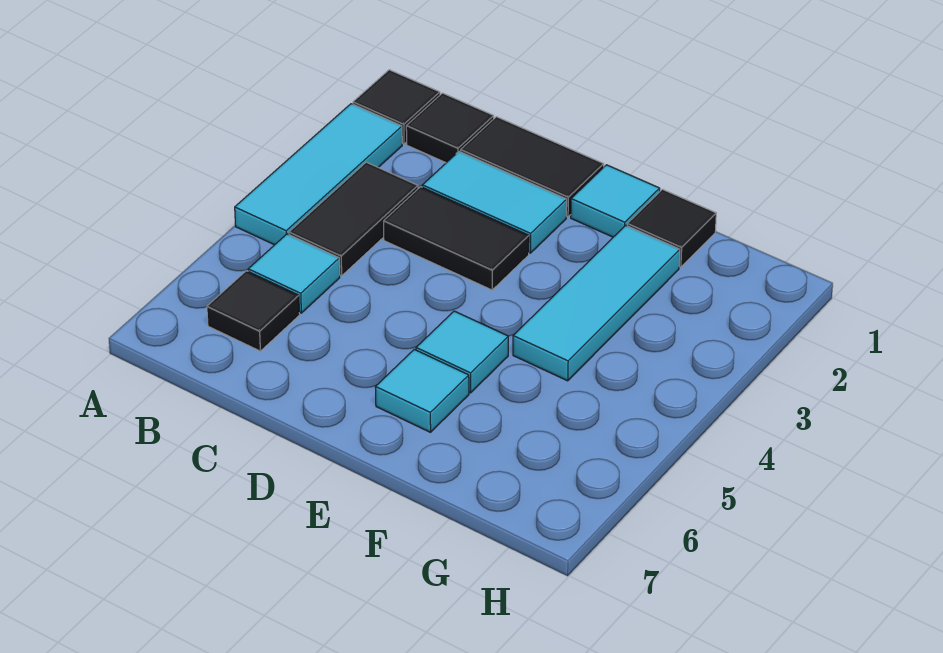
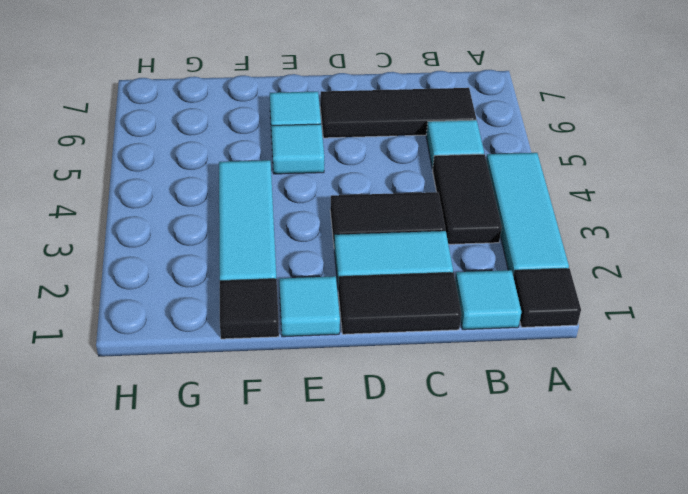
black 1x1 tile [406,93,494,163] -> cyan 1x1 tile [455,270,521,330]
black 1x1 tile [207,271,300,351] -> black 1x3 tile [320,88,476,138]

